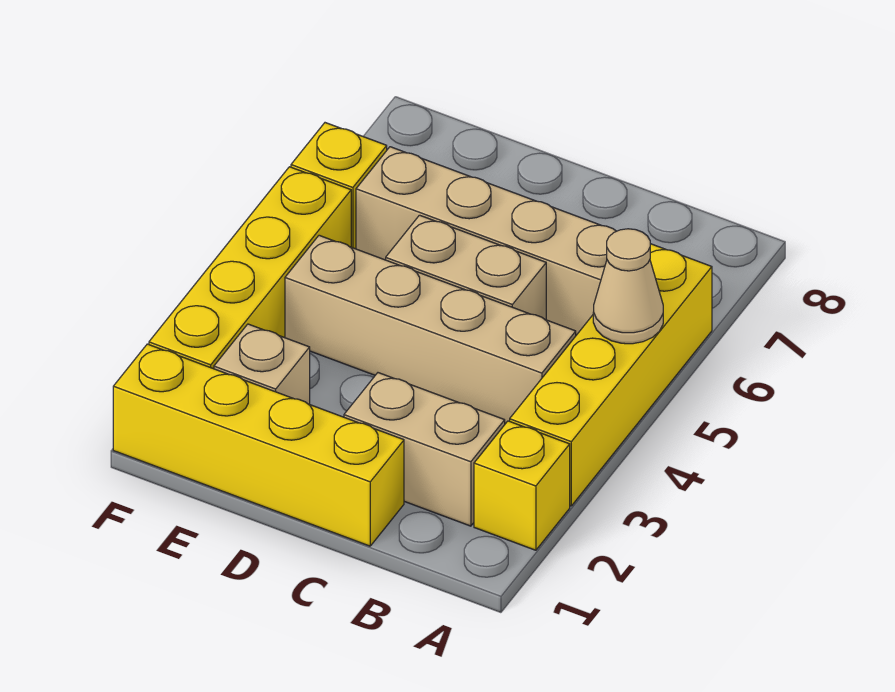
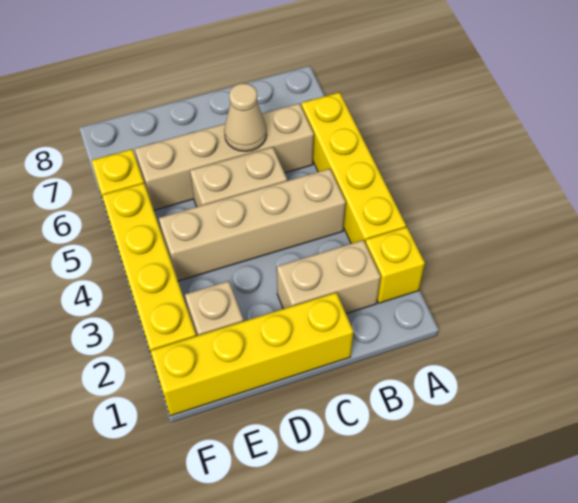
tan 1x1 cone [593,229,663,344] -> tan 1x1 cone moved to [224,83,267,151]

